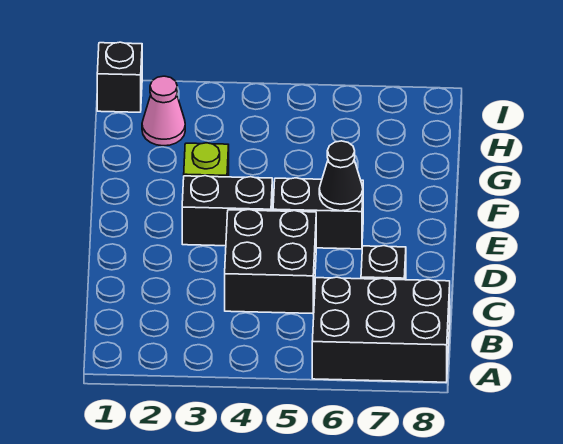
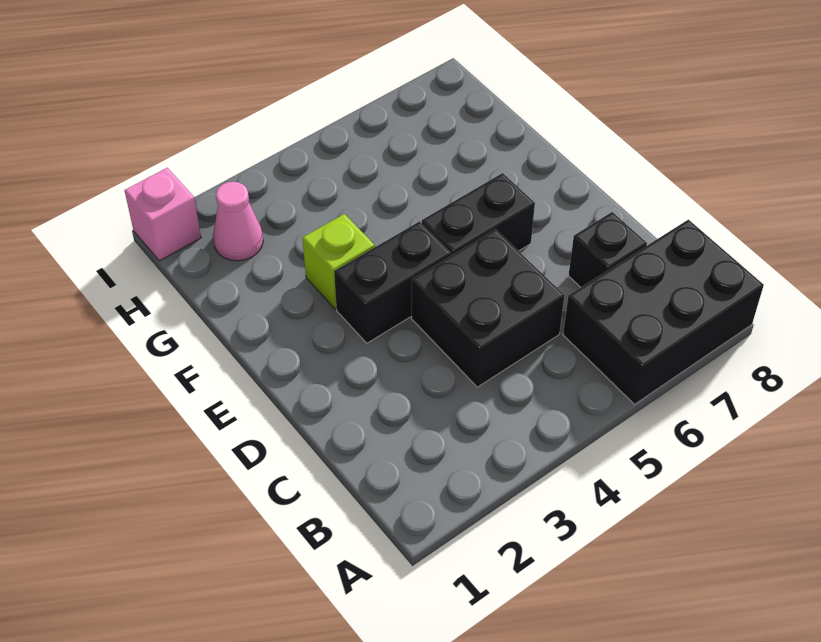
black 1x1 cone [319,141,363,211] -> none
black 1x1 brick [97,42,142,112] -> pink 1x1 brick [125,168,201,261]

